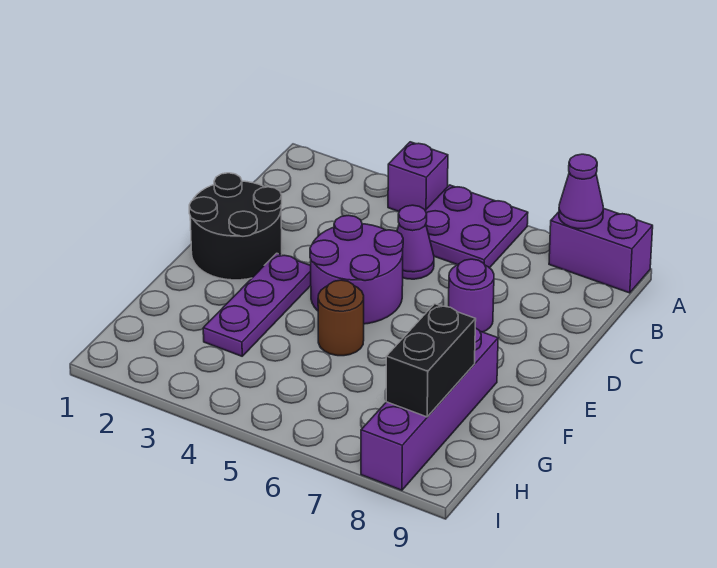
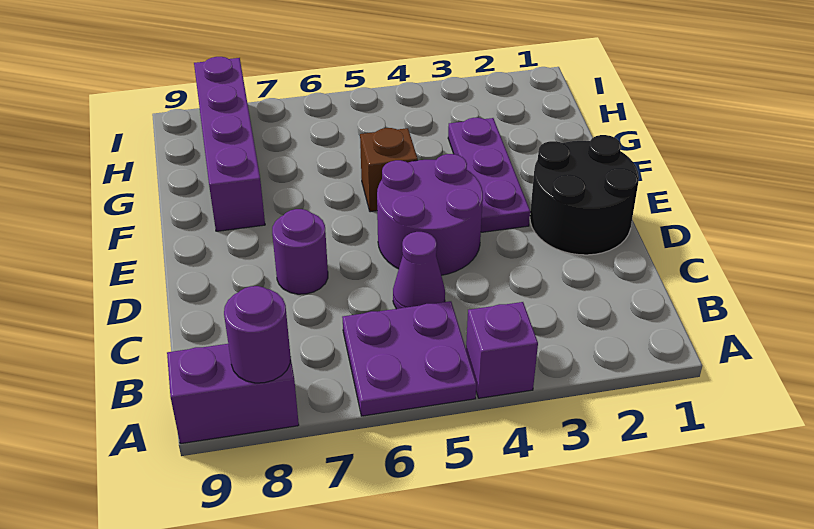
purple 1x1 cone [559,154,603,229] -> purple 1x1 round brick [224,286,291,383]
brown 1x1 round brick [318,280,364,356] -> brown 1x1 brick [360,128,418,212]
black 1x2 brick [386,304,476,417] -> none

